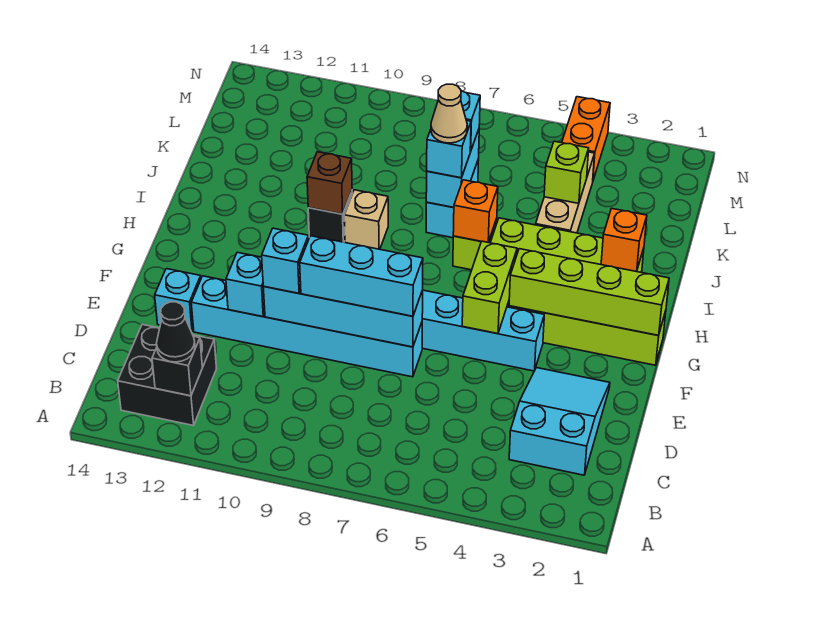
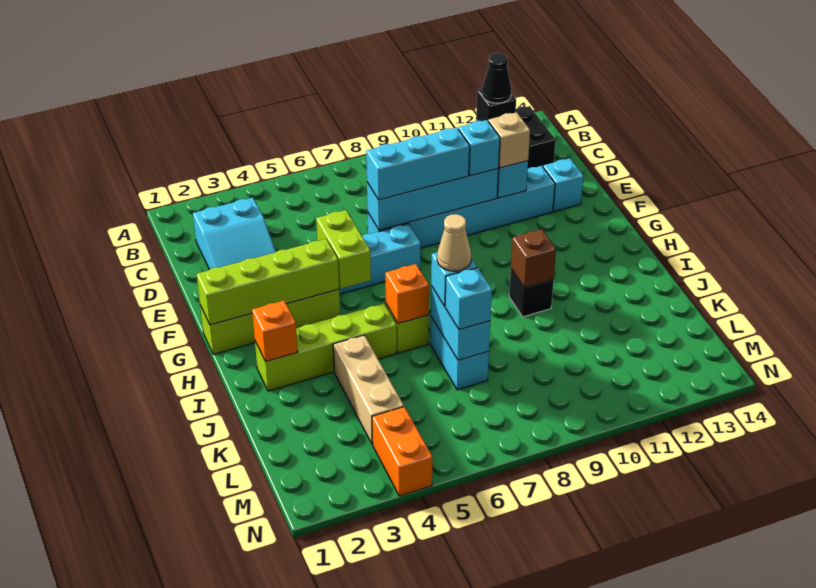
tan 1x1 brick [344,190,388,249] -> tan 1x1 brick moved to [488,112,530,168]
lime 1x1 brick [544,141,589,203] -> none

